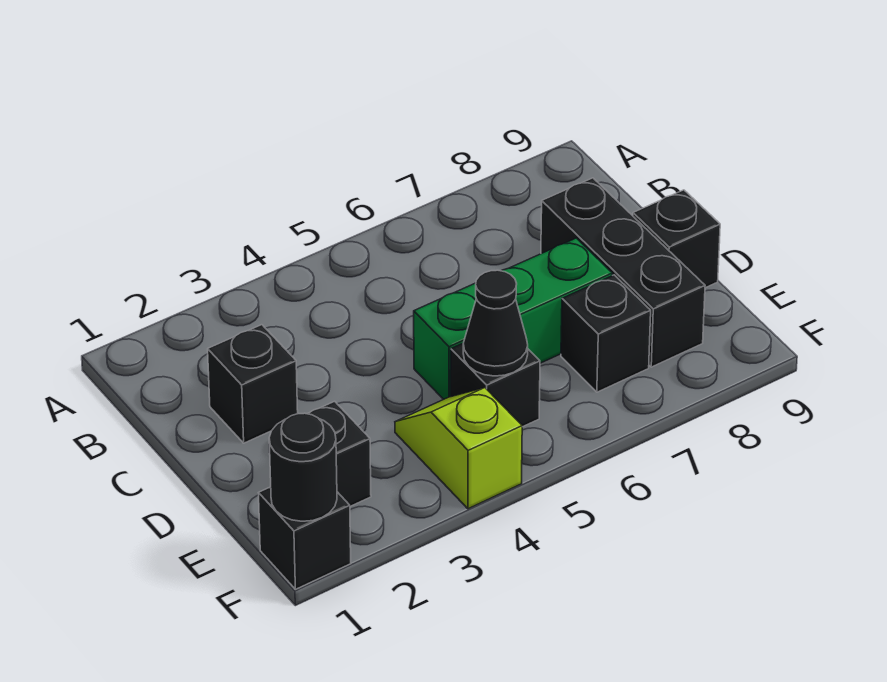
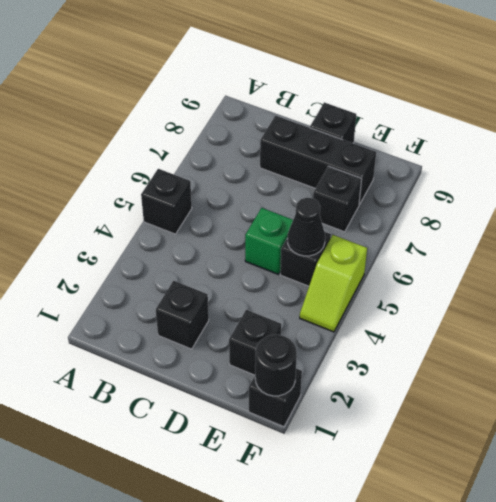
none -> black 1x1 brick [141,169,192,234]
green 1x3 brick [414,238,612,399] -> green 1x1 brick [245,208,293,274]
lime 1x2 slope [395,388,522,509] -> lime 1x2 slope turned to [300,235,367,332]

